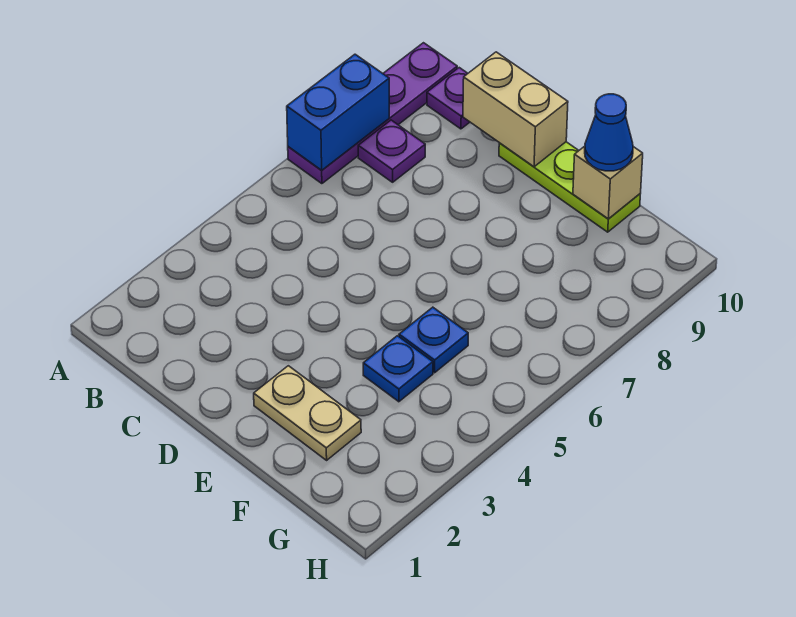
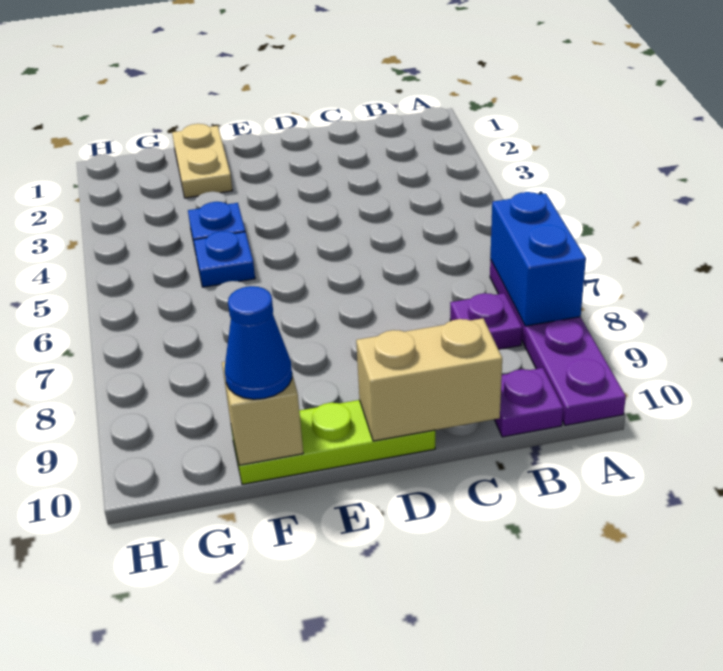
tan 1x2 plate [254,366,361,460] -> tan 1x2 plate turned to [172,124,233,198]

